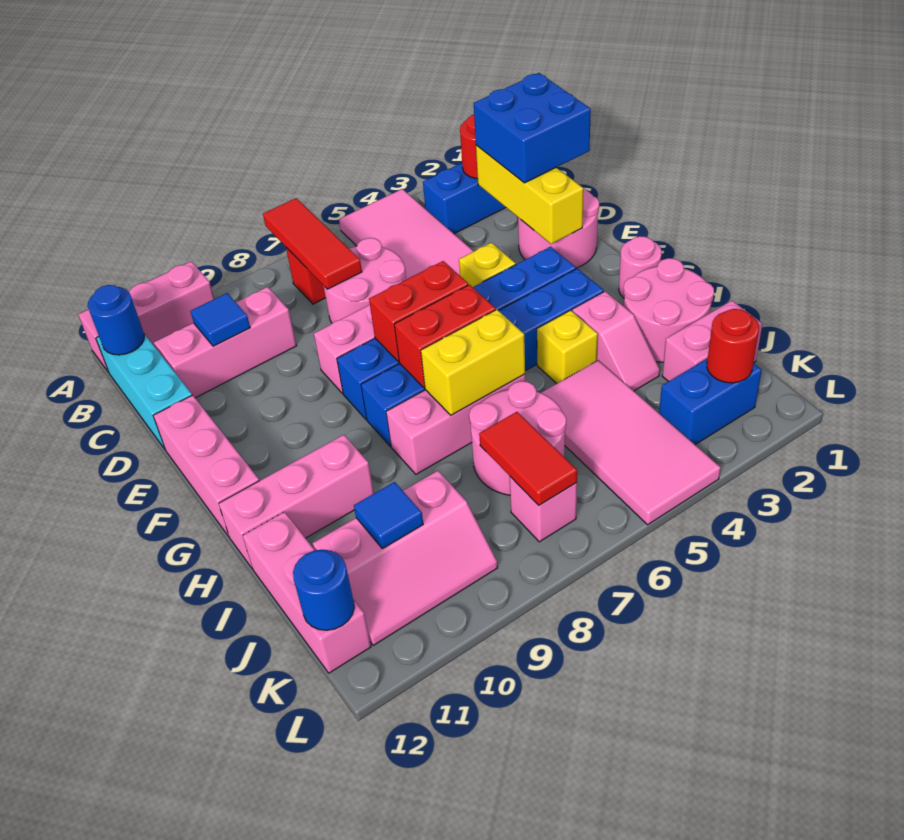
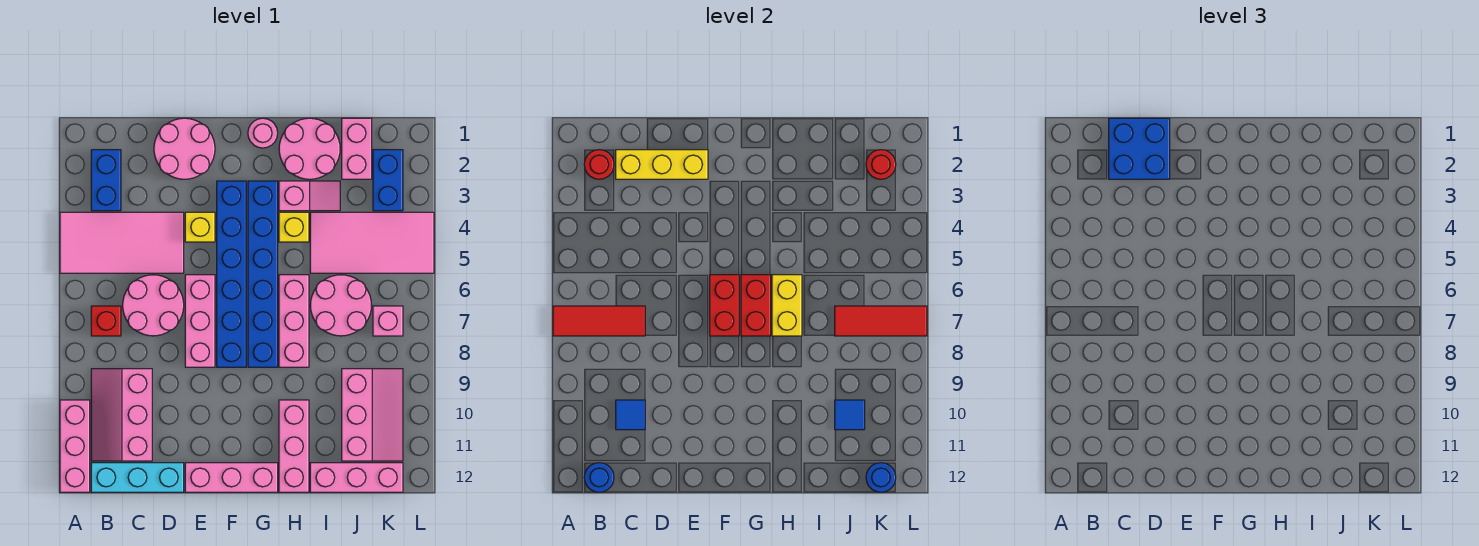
red 1x2 tile [479,412,577,505] -> red 1x3 tile [835,306,927,336]

